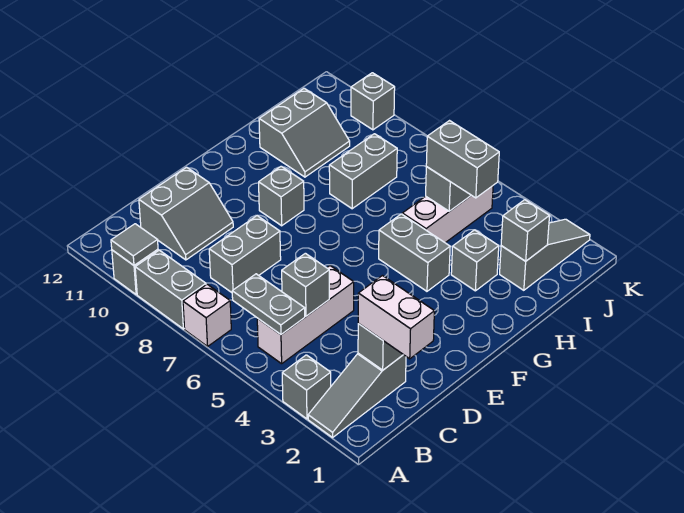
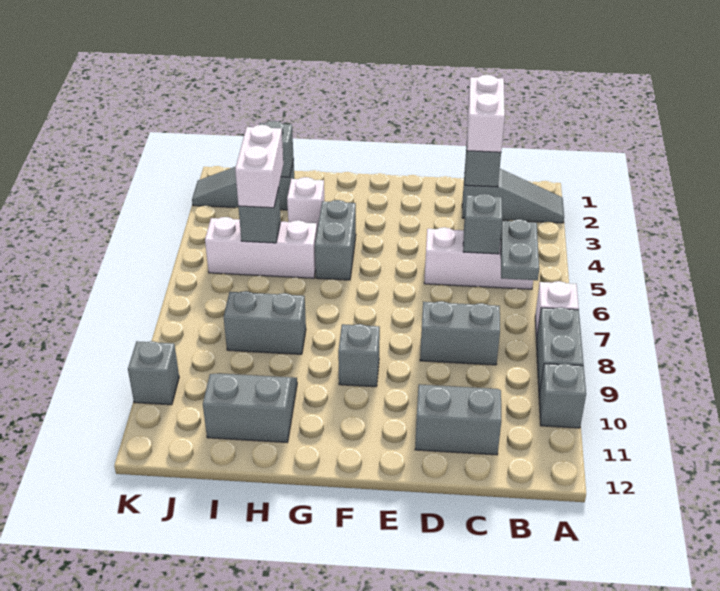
grey 1x1 brick [282,355,331,419] -> none
grey 1x1 tile [111,224,158,265] -> none
grey 1x1 brick [451,230,499,291] -> white 1x1 brick [287,177,324,229]
grey 1x2 brick [426,121,499,198] -> white 1x2 brick [235,125,283,208]

